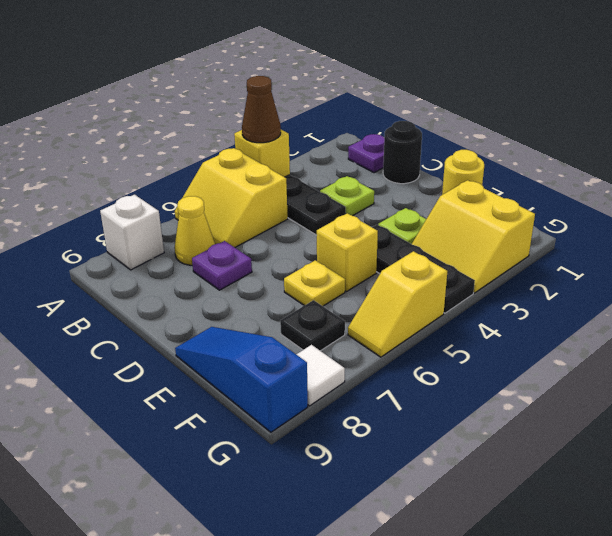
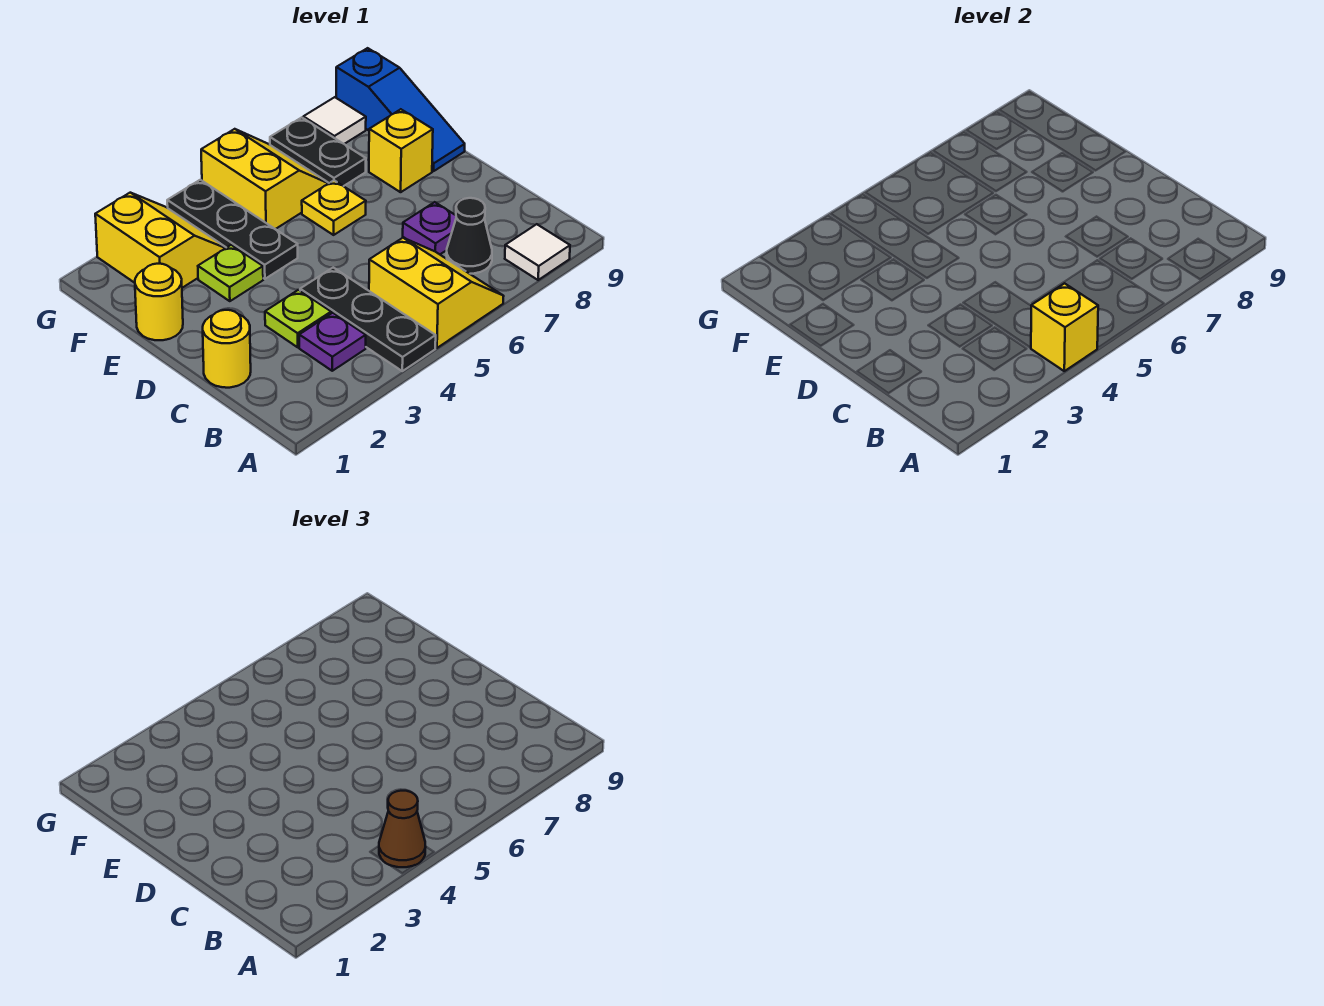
white 1x1 brick [100,195,164,270] -> white 1x1 tile [505,224,570,280]
purple 1x1 plate [348,134,384,173] -> purple 1x1 plate moved to [299,313,366,371]
yellow 1x1 cone [174,196,215,265] -> black 1x1 cone [447,198,492,274]
black 1x1 round brick [383,121,422,184] -> yellow 1x1 round brick [203,310,251,388]
yellow 1x1 brick [317,213,378,292] -> yellow 1x1 brick moved to [369,109,433,192]
black 1x1 plate [280,300,345,351] -> black 1x2 plate [270,117,366,186]
yellow 1x2 slope [348,251,447,357] -> yellow 2x2 slope [201,129,329,229]

